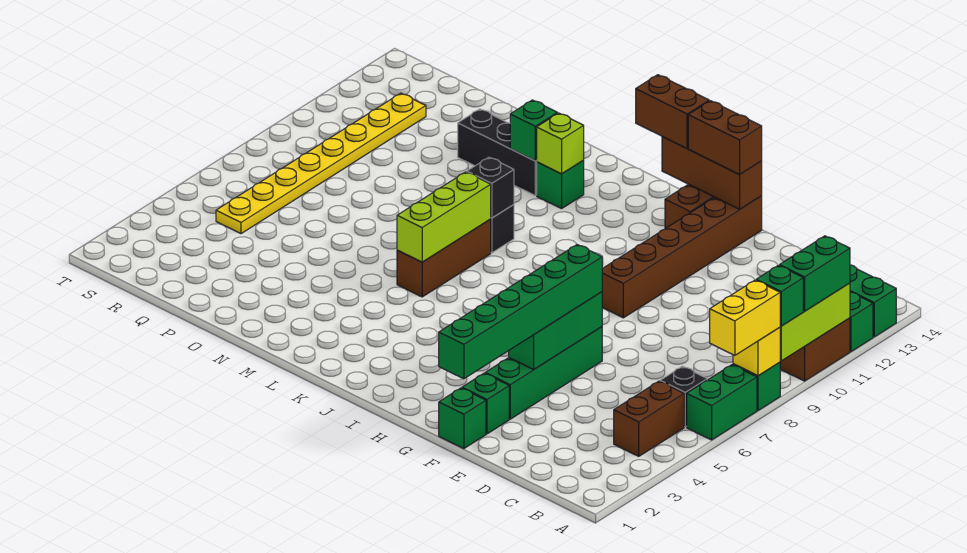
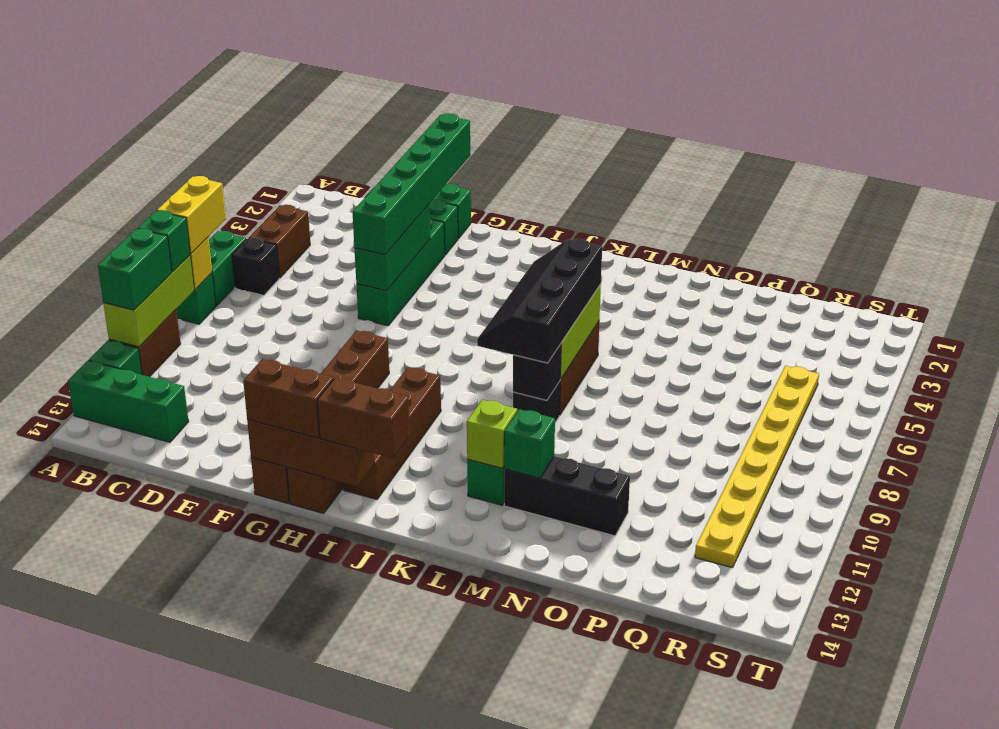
none -> brown 1x4 brick [343,367,441,499]
none -> black 2x4 slope [477,239,602,363]

